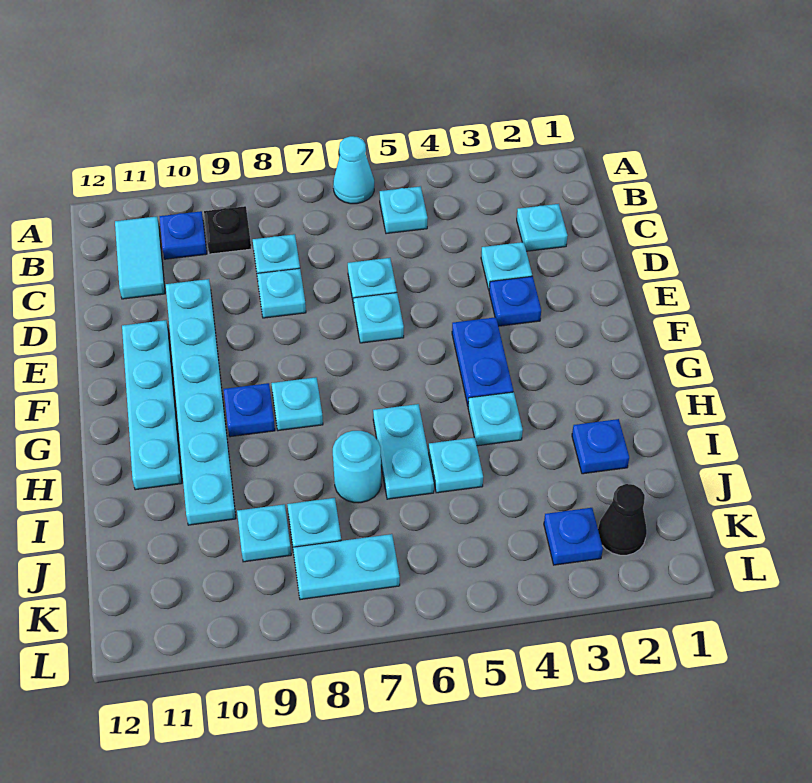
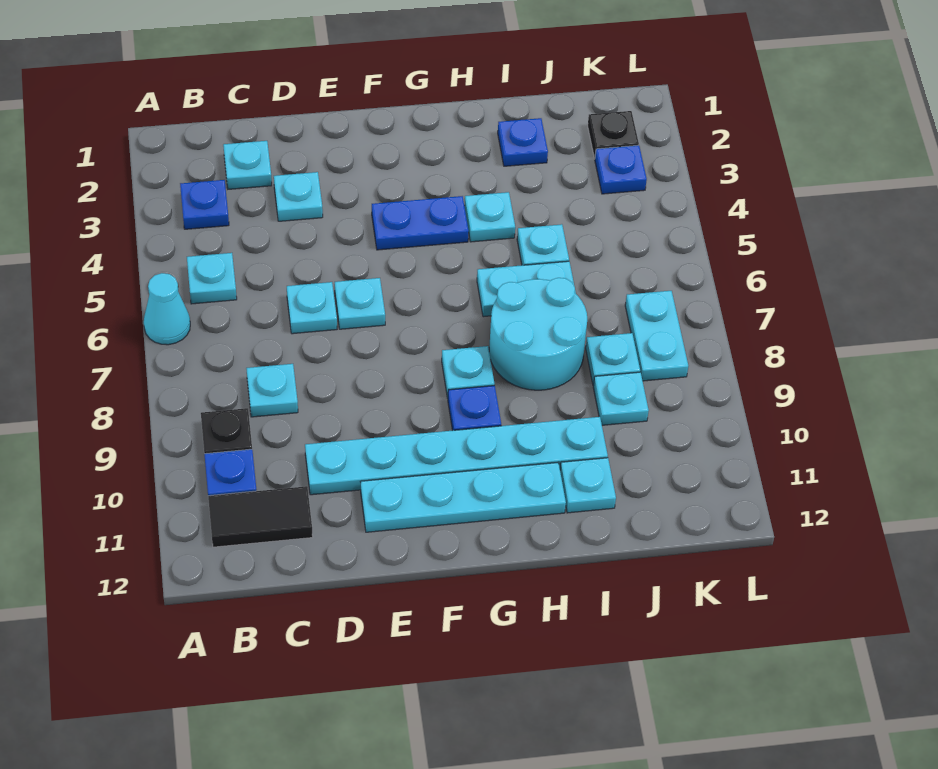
cyan 1x2 tile [115,216,165,299] -> black 1x2 tile [208,486,313,547]
cyan 1x1 plate [257,268,306,318] -> cyan 1x1 plate moved to [560,458,616,513]
blue 1x1 plate [489,276,541,326] -> blue 1x1 plate moved to [180,180,229,229]
cyan 1x1 round brick [333,431,381,503] -> cyan 2x2 round brick [489,278,587,390]
black 1x1 cone [598,484,647,555] -> black 1x1 plate [588,111,639,159]

